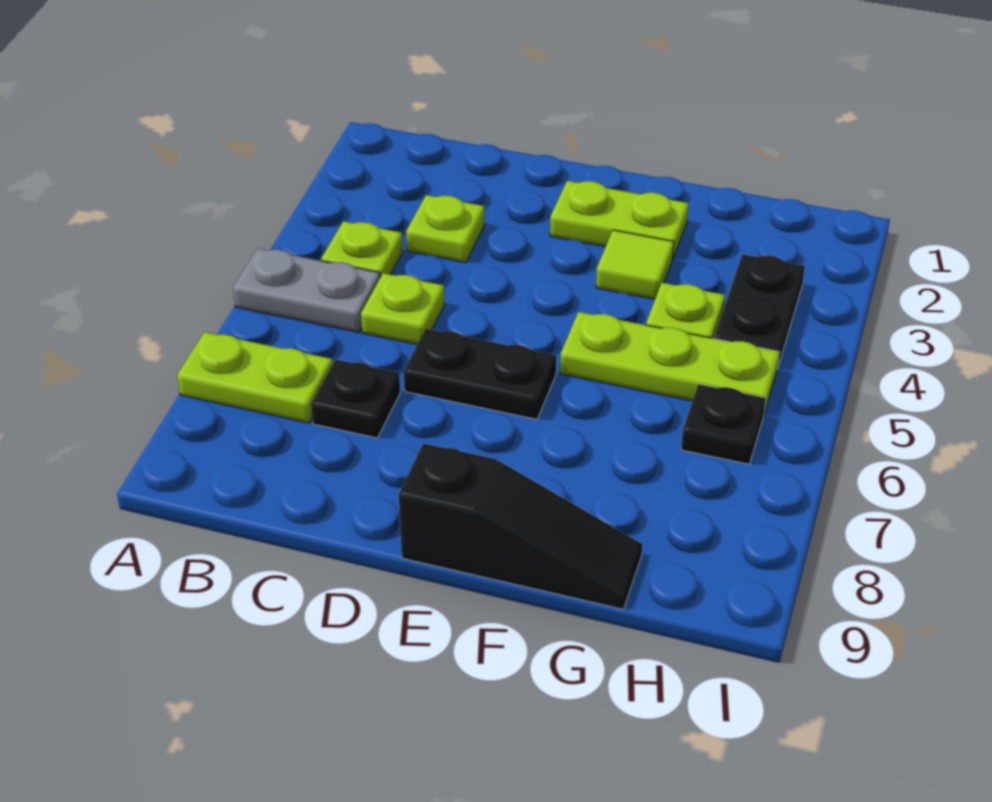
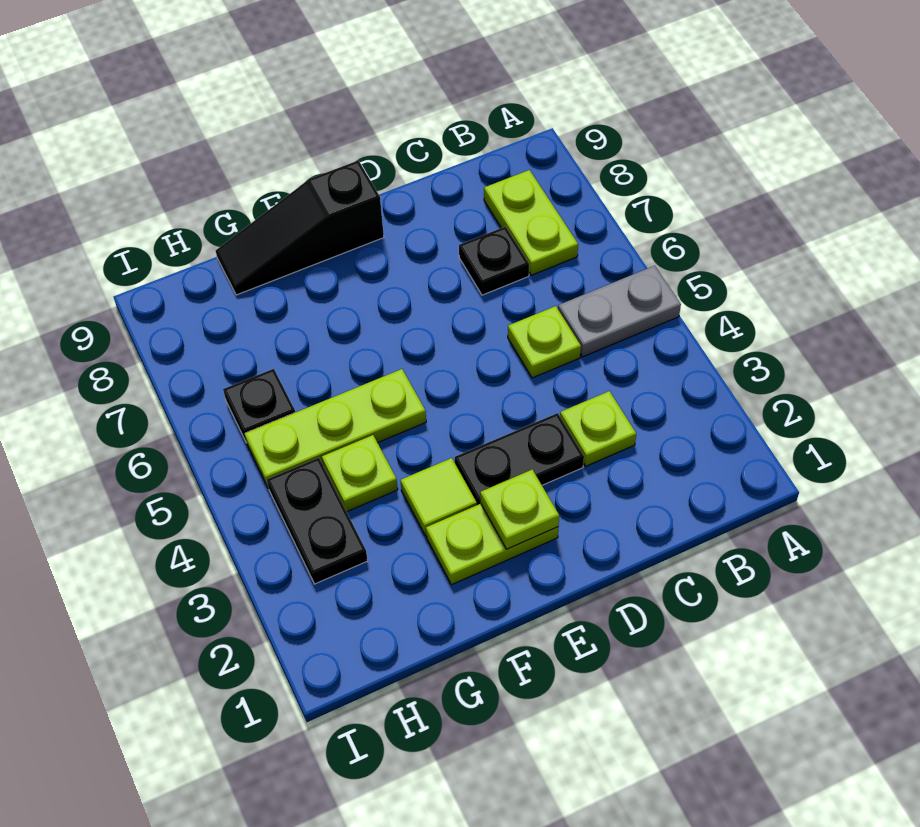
lime 1x2 plate [177,332,333,423] -> lime 1x2 plate turned to [484,170,578,275]
lime 1x1 plate [321,221,403,277] -> lime 1x1 plate moved to [480,470,559,549]
black 1x2 plate [404,329,556,419] -> black 1x2 plate moved to [455,413,584,505]

